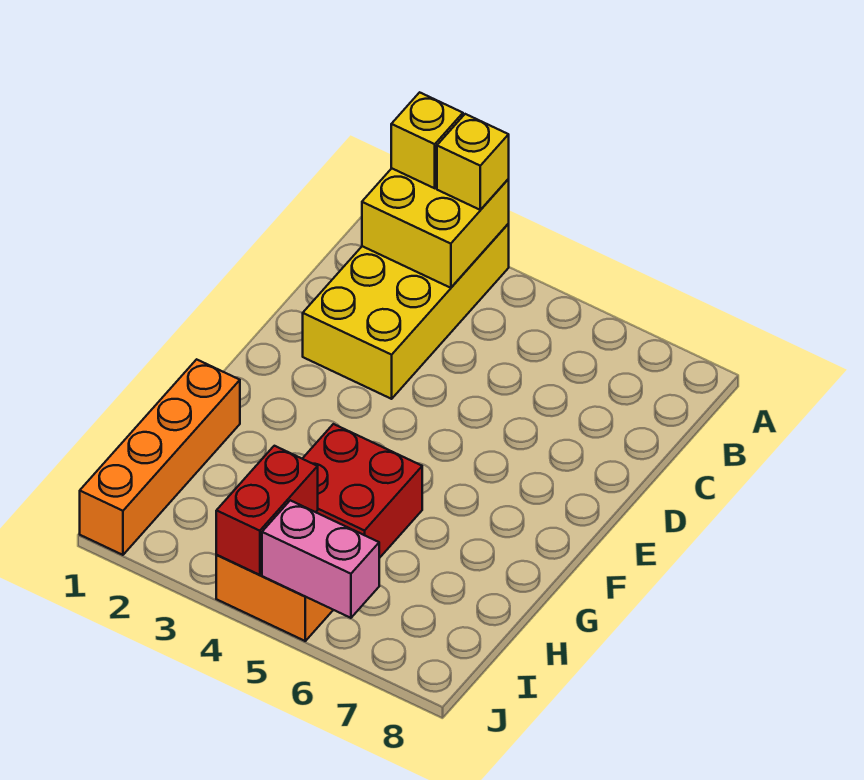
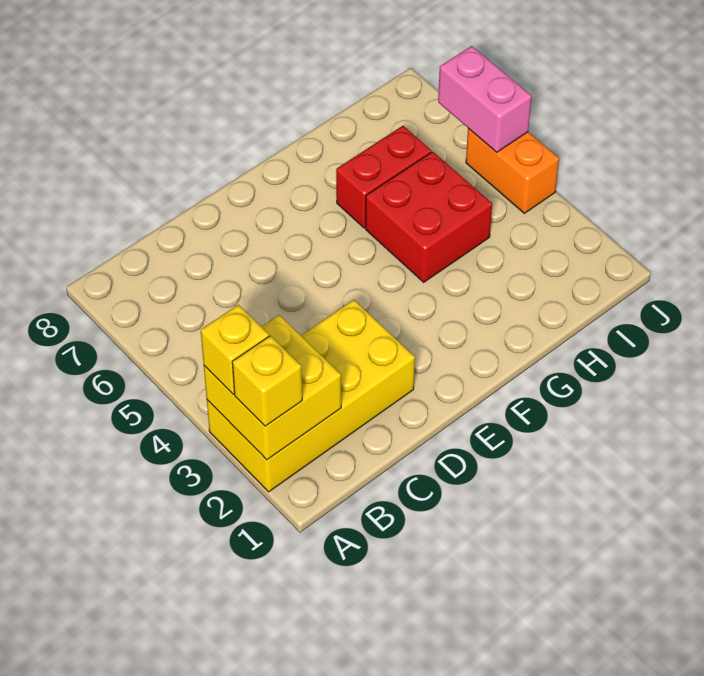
orange 1x4 brick [80,359,240,555] -> none
red 1x2 brick [216,446,318,575] -> red 1x2 brick moved to [336,126,431,228]

